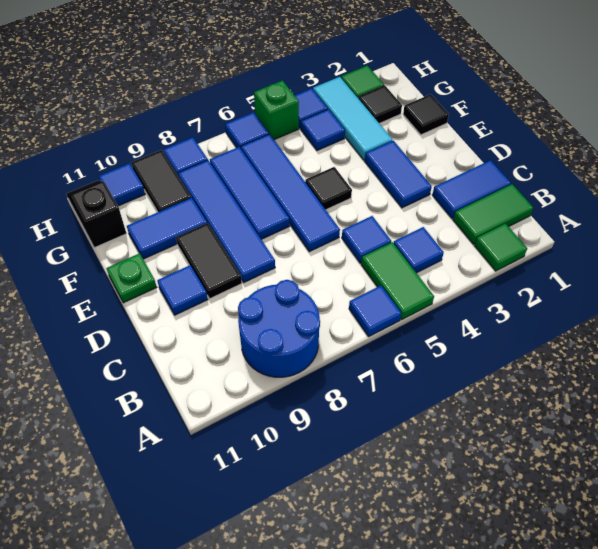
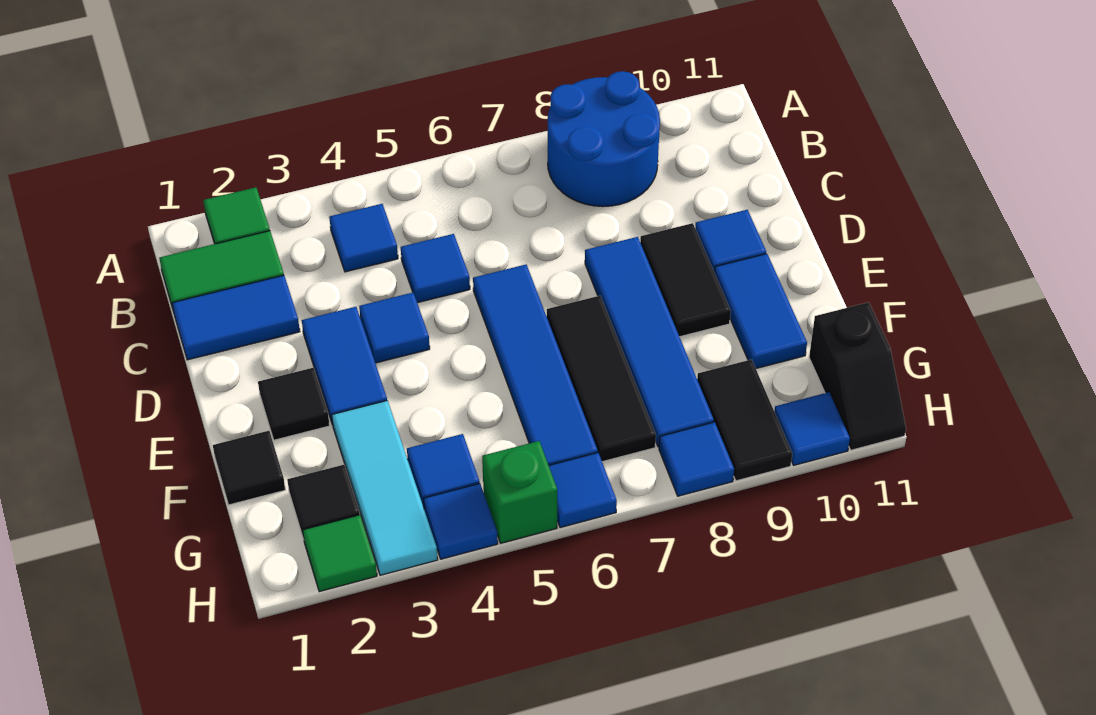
green 1x2 tile [361,242,434,319] -> none
blue 1x1 tile [349,286,401,336] -> blue 1x1 tile moved to [359,293,430,363]
black 1x1 tile [305,167,352,210] -> black 1x1 tile moved to [258,368,330,440]
blue 1x3 tile [210,147,290,239] -> black 1x3 tile [547,296,656,462]
green 1x1 plate [106,253,157,303] -> none
blue 1x2 tile [127,198,207,259] -> blue 1x2 tile turned to [714,254,807,368]

